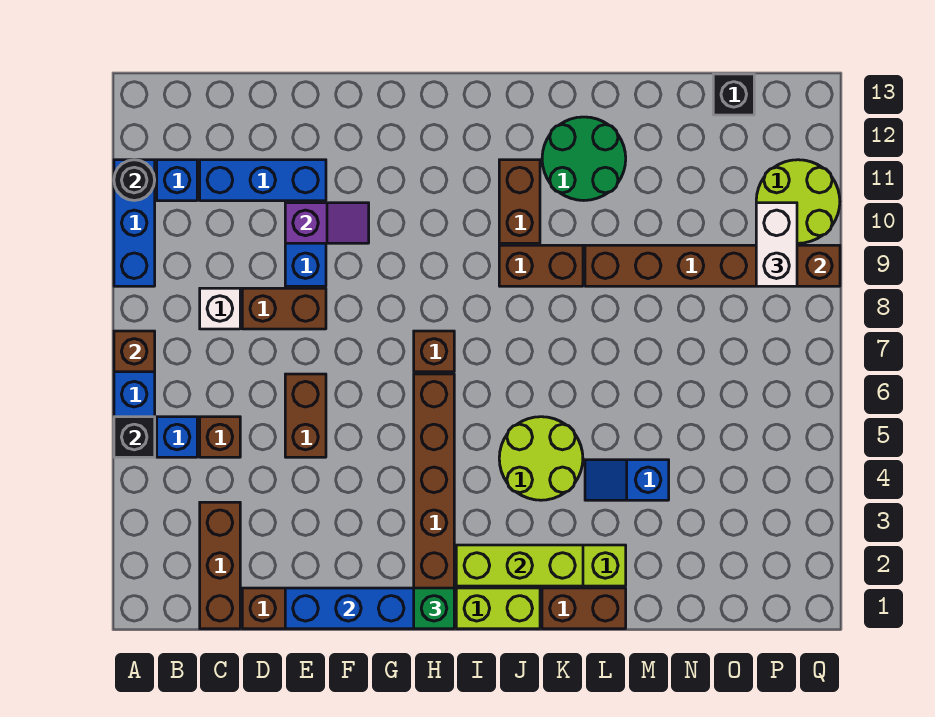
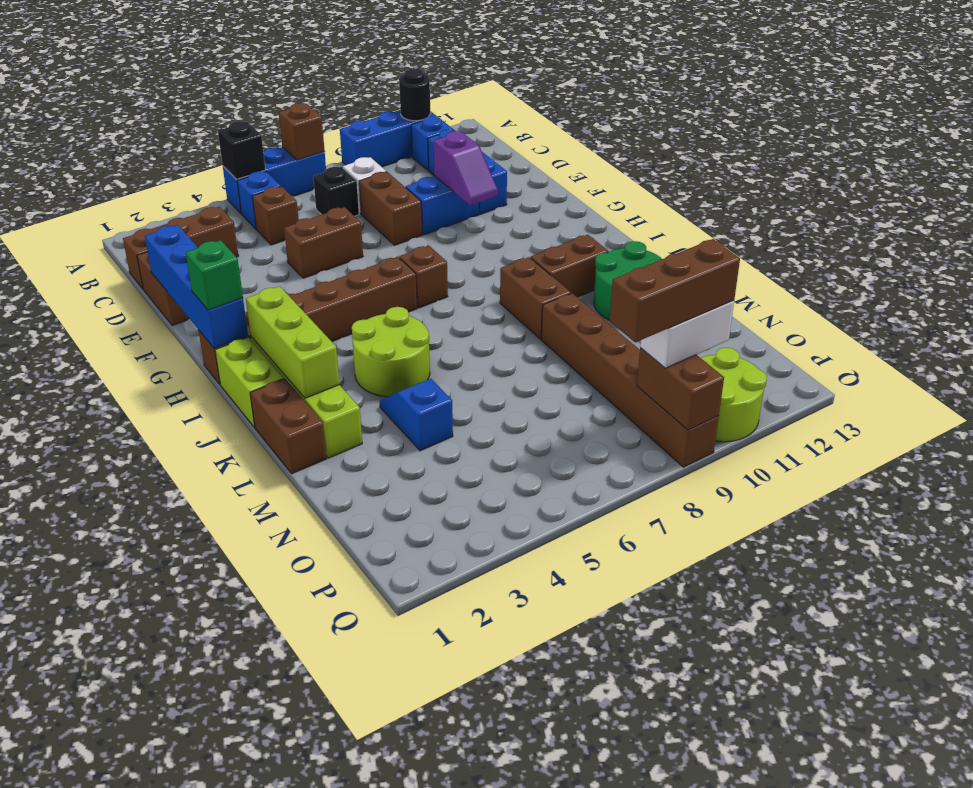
black 1x1 brick [713,74,754,115] -> black 1x1 brick moved to [313,167,359,216]
none -> brown 1x3 brick [610,239,740,342]

